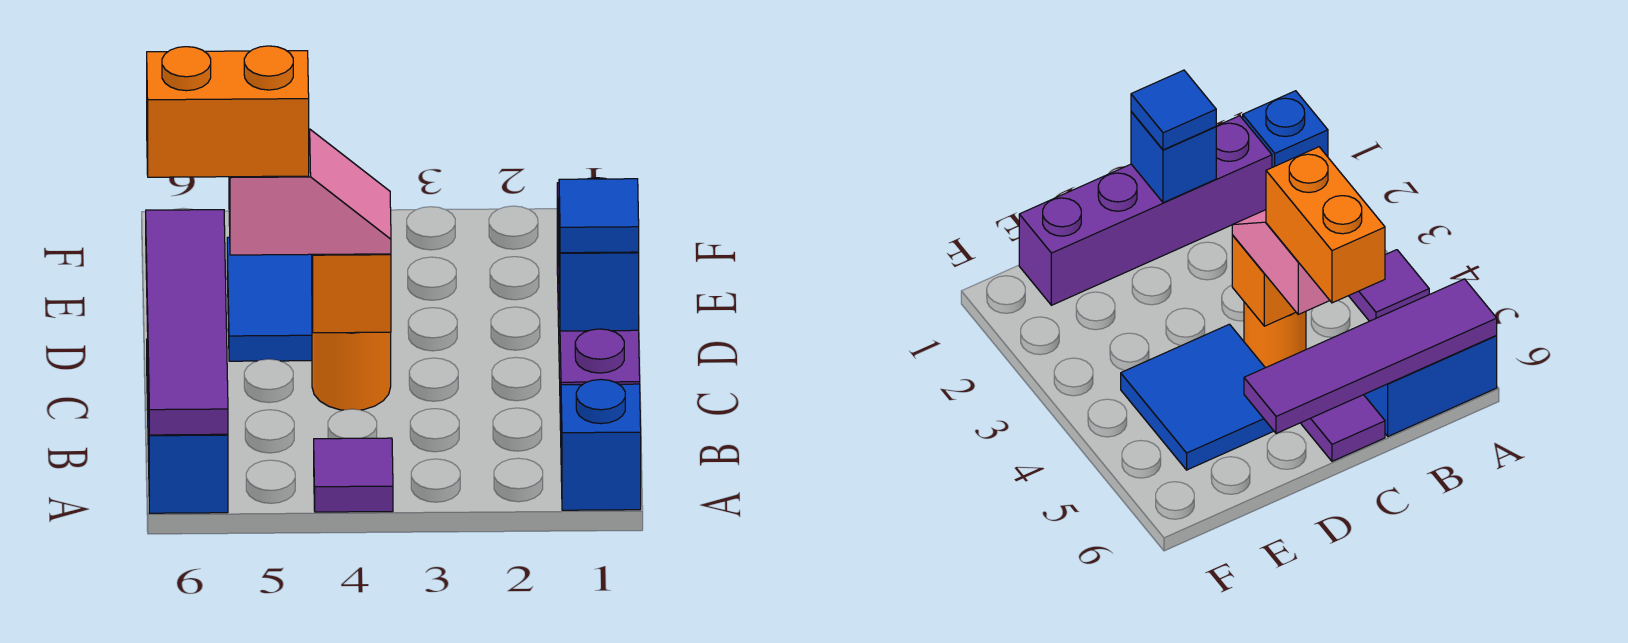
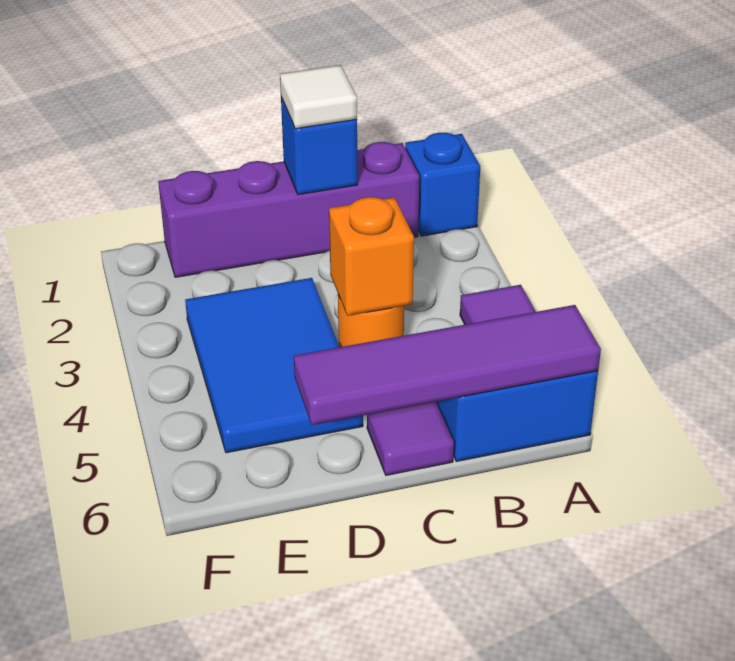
blue 1x1 tile [559,179,639,253] -> white 1x1 tile [280,65,357,129]
pink 1x2 slope [229,129,391,255] -> none
orange 1x2 brick [147,46,309,177] -> none
blue 2x2 tile [227,237,312,361] -> blue 2x3 tile [185,278,363,453]

